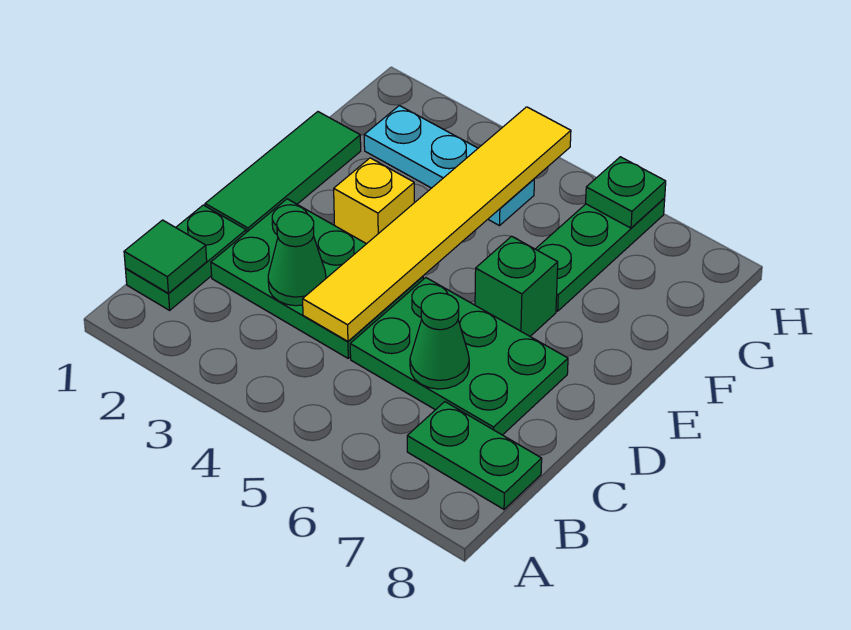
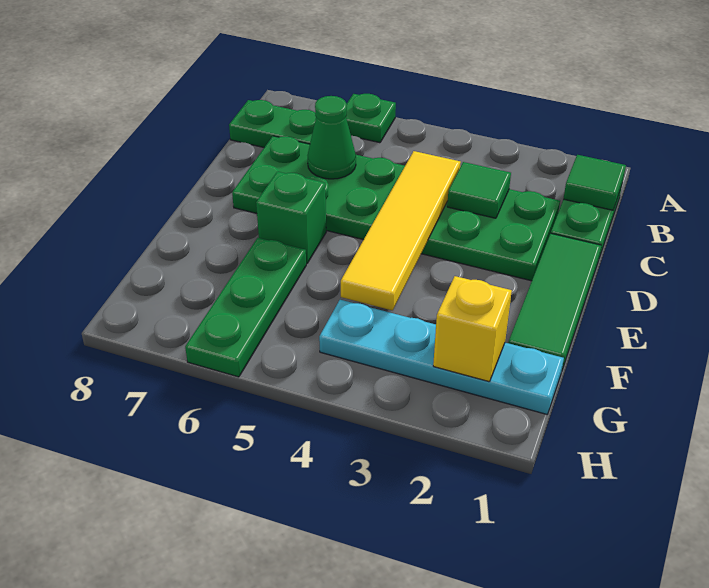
green 1x1 cone [268,211,326,306] -> green 1x1 tile [447,162,511,218]
yellow 1x6 tile [303,107,571,341] -> yellow 1x4 tile [341,151,461,310]
yellow 1x1 brick [334,158,414,244] -> yellow 1x1 brick moved to [433,276,512,382]
cyan 1x3 plate [364,106,534,226] -> cyan 1x4 plate [319,300,564,414]
green 1x1 plate [586,157,666,228] -> green 1x1 plate moved to [346,94,396,143]

